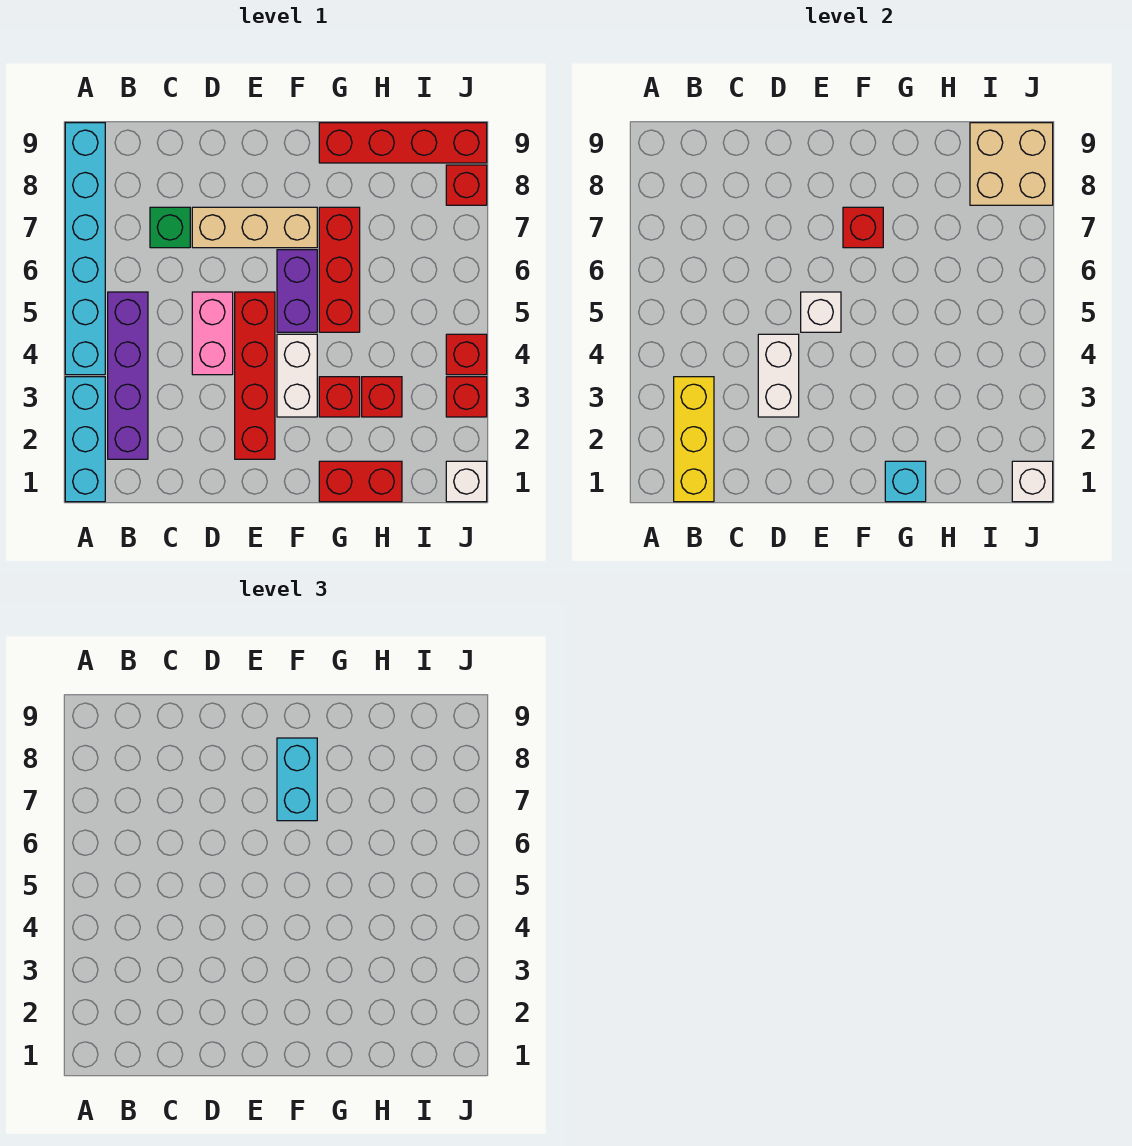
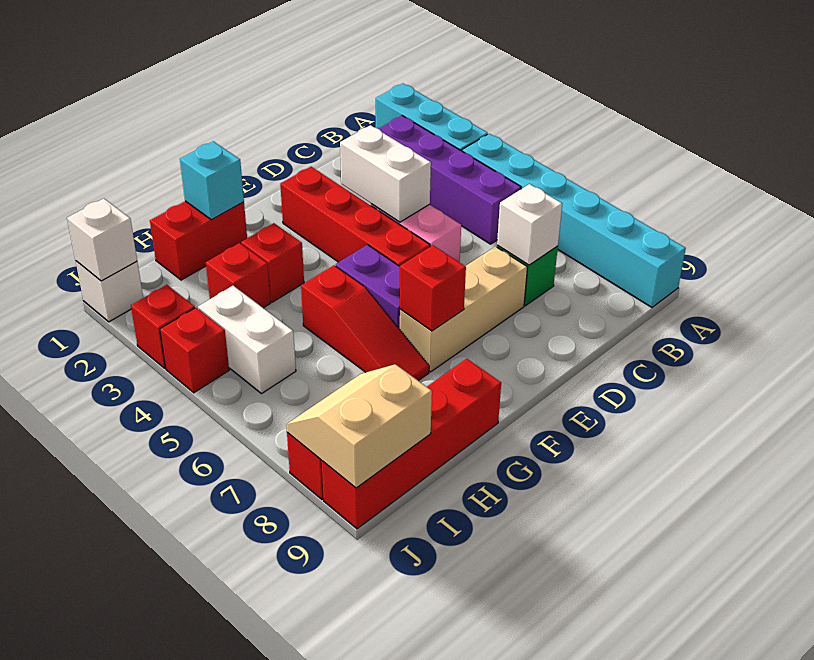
yellow 1x3 brick [674,377,714,502] -> none
white 1x1 brick [801,292,841,332] -> white 1x1 brick moved to [497,184,562,265]
white 1x2 brick [277,334,317,417] -> white 1x2 brick moved to [198,286,296,394]
cyan 1x2 brick [277,738,317,821] -> none
red 1x3 brick [319,207,360,332] -> red 1x3 slope [301,265,429,381]
tan 2x2 brick [970,123,1053,205] -> tan 2x2 slope [286,364,432,488]

